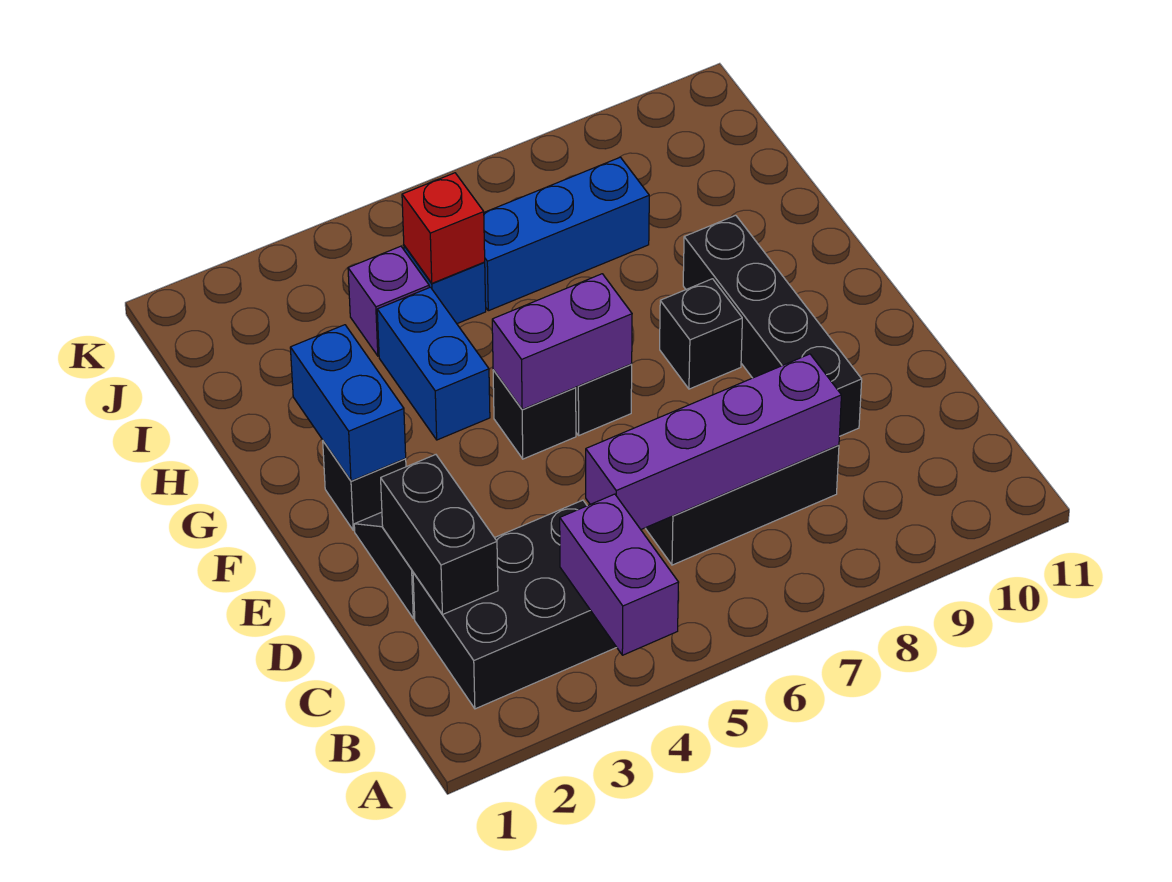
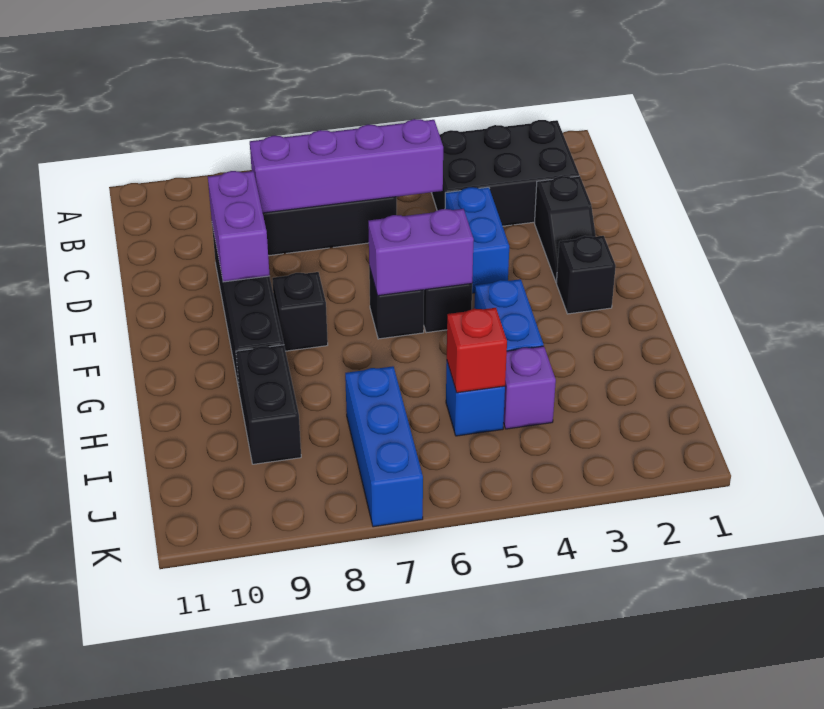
purple 1x2 brick [560,494,679,655] -> purple 1x2 brick moved to [208,171,270,282]
black 1x2 brick [381,455,498,615] -> black 1x2 brick moved to [236,345,301,464]
blue 1x2 brick [290,325,406,481] -> blue 1x2 brick moved to [445,187,509,293]
blue 1x3 brick [484,157,649,311] -> blue 1x3 brick turned to [345,366,423,527]

